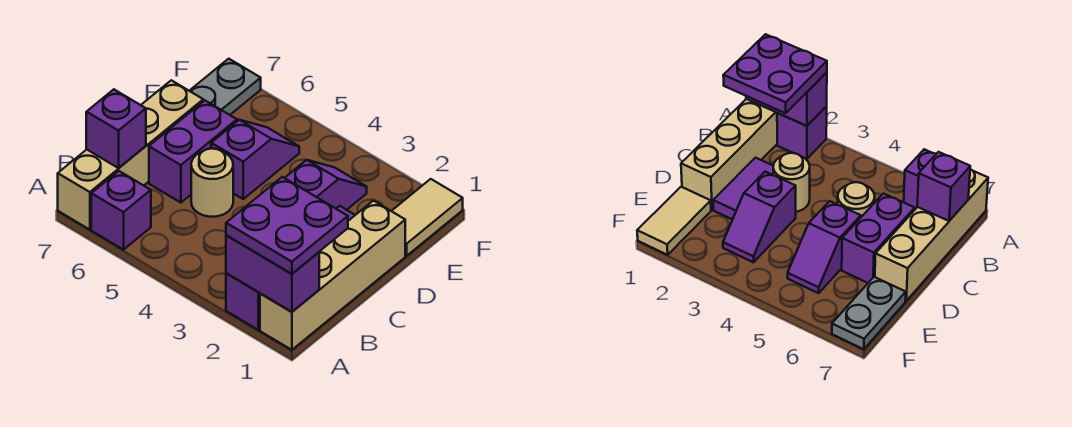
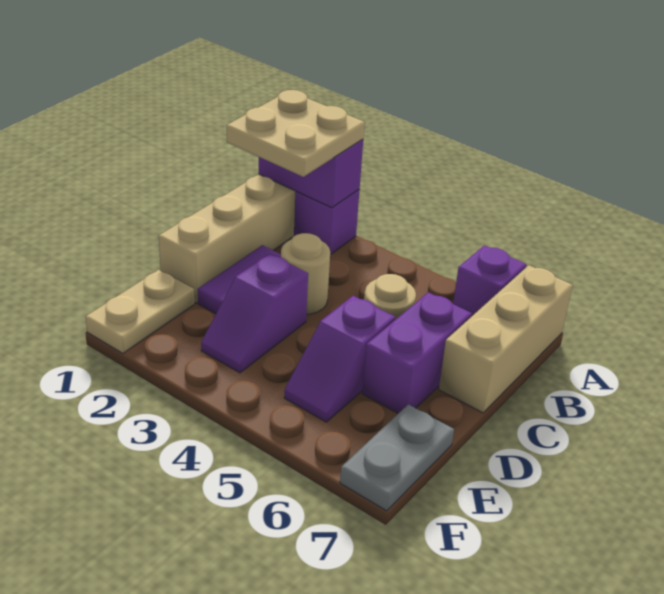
purple 2x2 plate [226,177,348,274] -> tan 2x2 plate [227,90,365,177]
tan 1x4 brick [58,80,203,230] -> tan 1x3 brick [439,265,572,413]
purple 1x1 brick [86,89,146,168] -> none
tan 1x2 tile [392,179,463,256] -> tan 1x2 plate [86,270,195,353]

